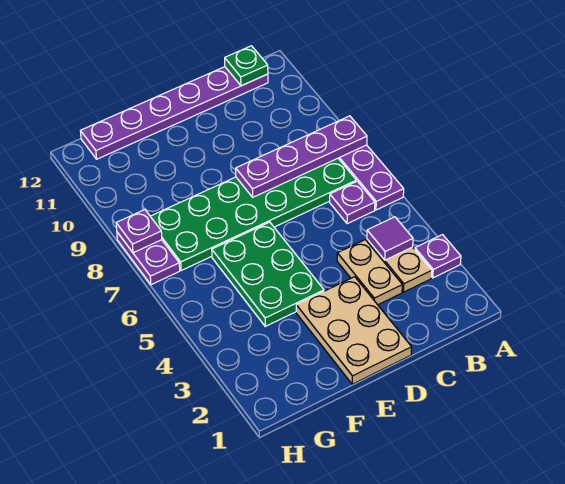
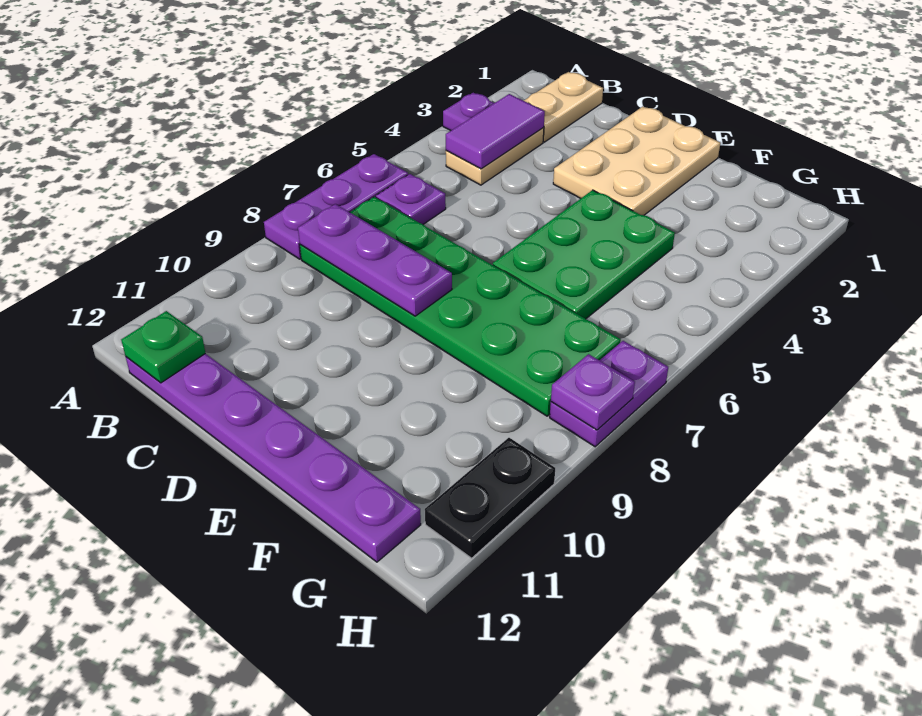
purple 1x4 plate [236,116,367,197] -> purple 1x3 plate [298,204,452,316]
purple 1x1 tile [367,217,413,260] -> purple 1x2 tile [446,94,545,169]
tan 1x2 plate [337,240,402,305] -> tan 1x2 plate moved to [524,72,603,142]
none -> black 1x2 plate [425,438,555,558]

